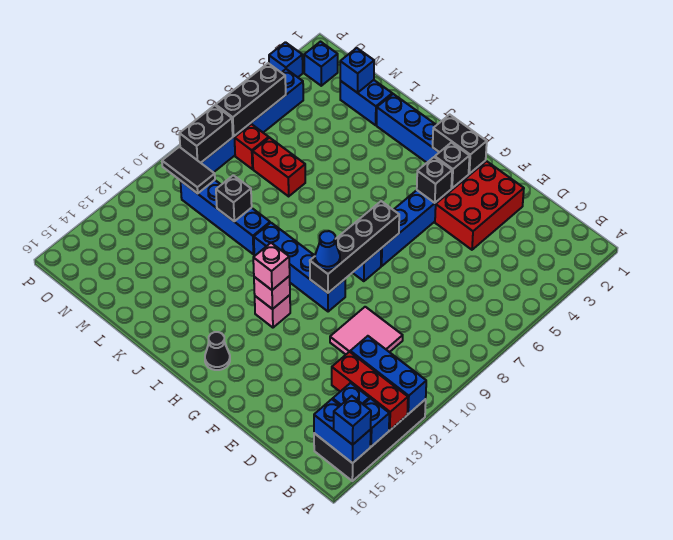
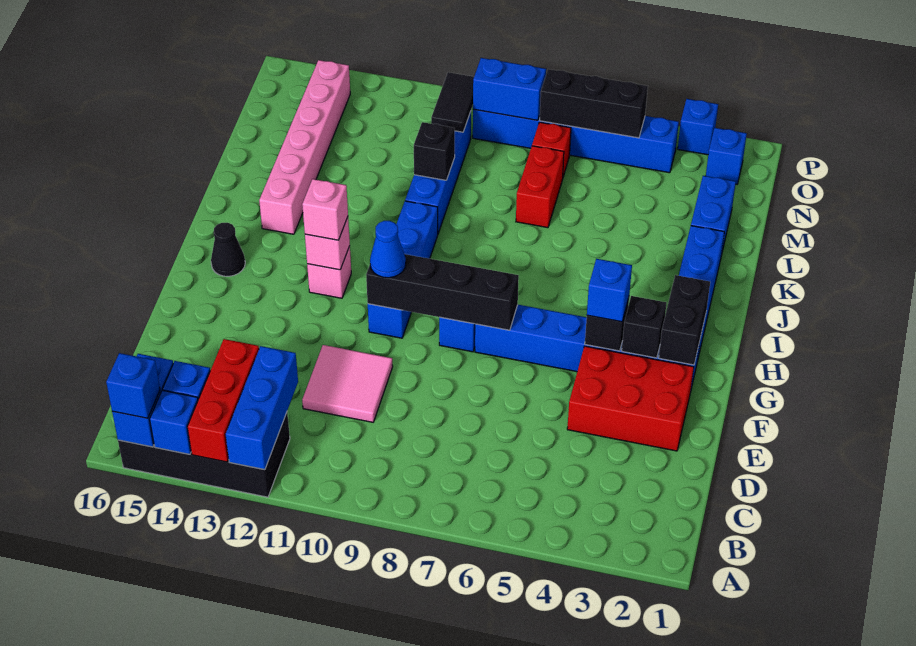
none -> pink 1x6 brick [259,60,350,234]
blue 1x1 brick [340,48,374,93] -> blue 1x1 brick moved to [587,259,632,322]
black 1x2 brick [179,105,233,163] -> blue 1x2 brick [473,58,546,120]

